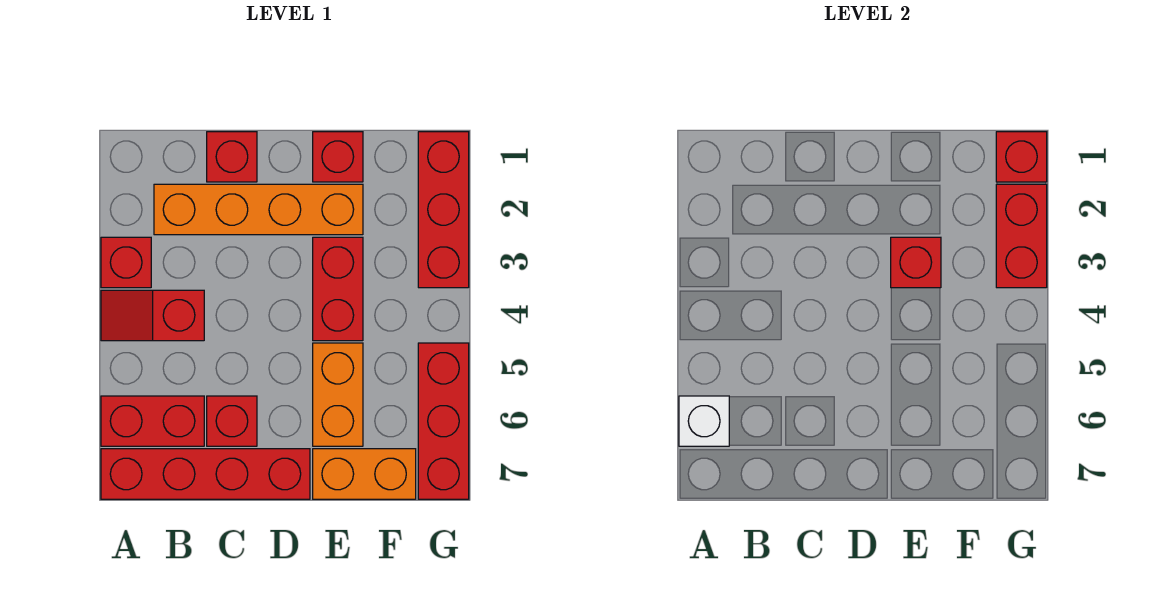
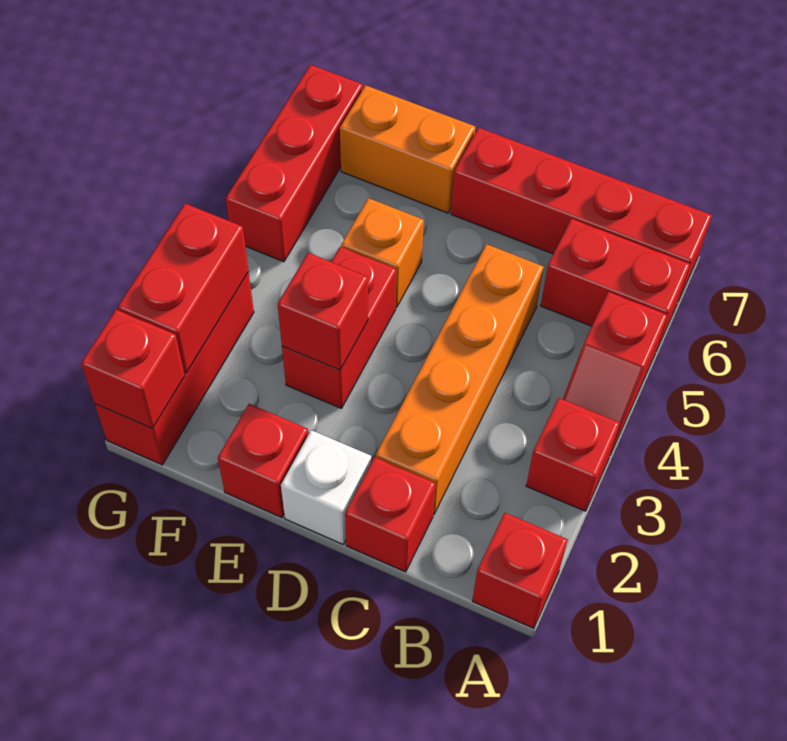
red 1x2 slope [101,290,204,341] -> red 1x2 slope turned to [563,292,668,455]
white 1x1 brick [679,396,729,446] -> white 1x1 brick moved to [281,430,371,544]
orange 1x4 brick [154,184,363,235] -> orange 1x4 brick turned to [376,244,544,514]
red 1x1 brick [207,396,257,446] -> red 1x1 brick moved to [472,513,568,628]
orange 1x2 brick [313,343,363,446] -> orange 1x1 brick [341,198,424,307]

